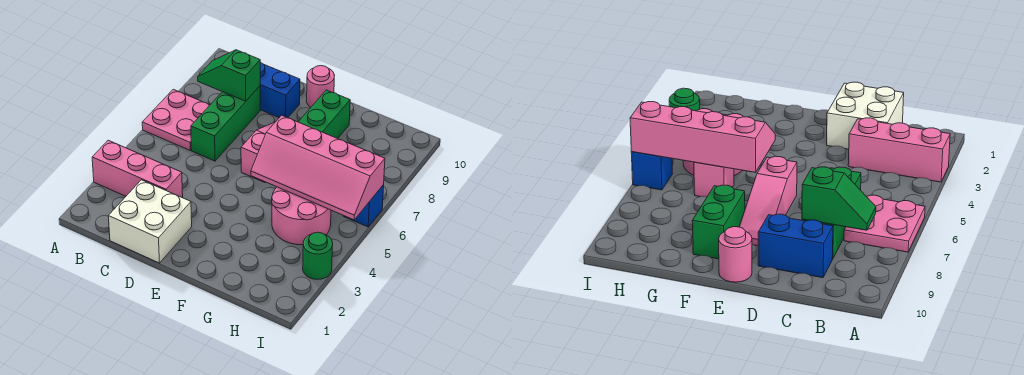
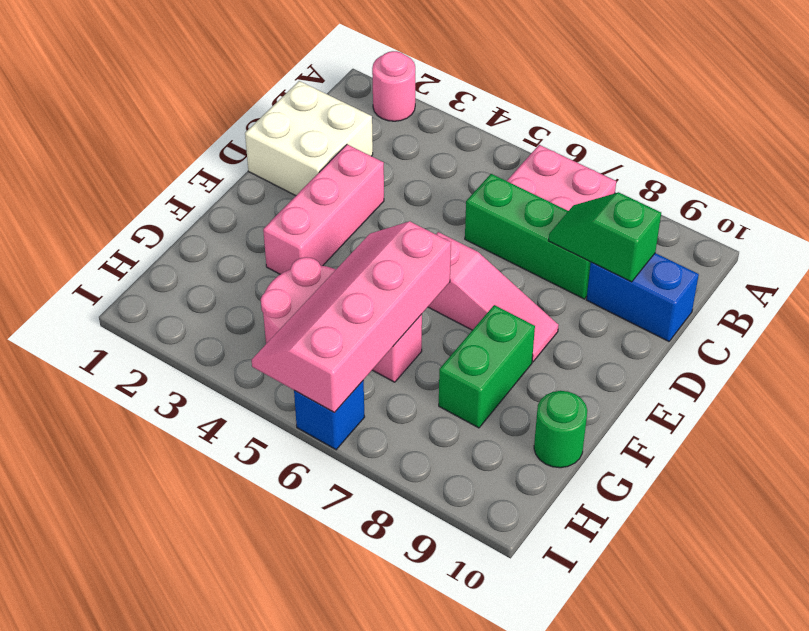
pink 1x3 brick [92,140,183,198] -> pink 1x3 brick moved to [263,144,384,274]
green 1x2 slope [198,50,260,101] -> green 1x2 slope turned to [549,192,661,282]
blue 1x2 brick [260,63,300,118] -> blue 1x2 brick turned to [587,253,699,341]
pink 1x1 round brick [307,66,335,107] -> pink 1x1 round brick moved to [372,51,415,121]
green 1x2 brick [299,90,350,139] -> green 1x2 brick turned to [439,305,535,428]
green 1x1 round brick [303,232,333,279] -> green 1x1 round brick moved to [534,391,587,468]

